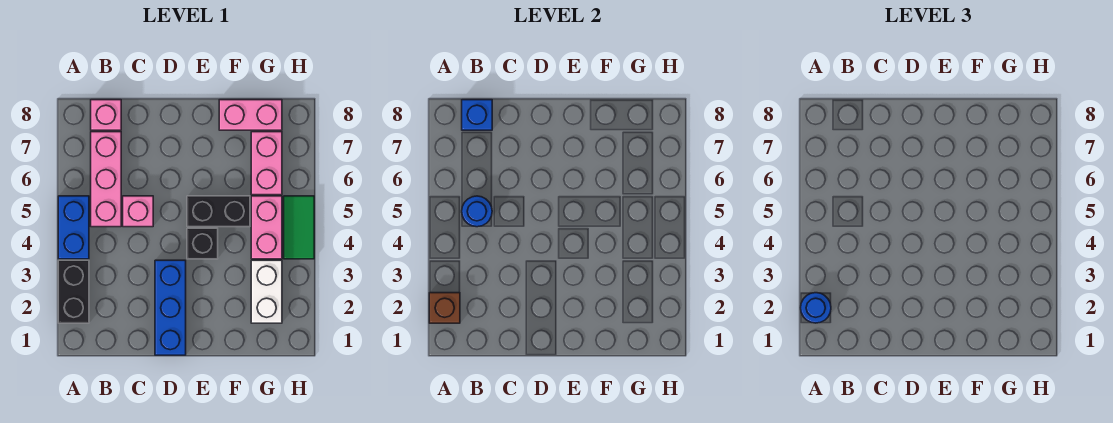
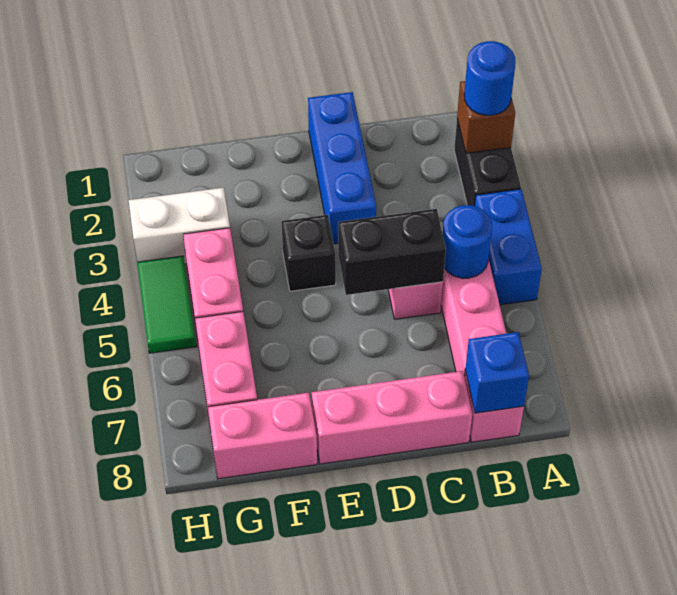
none -> pink 1x3 brick [312,371,472,464]
black 1x2 brick [187,196,250,227] -> black 1x2 brick moved to [338,209,446,295]
white 1x2 brick [251,260,282,323] -> white 1x2 brick turned to [129,188,230,264]

